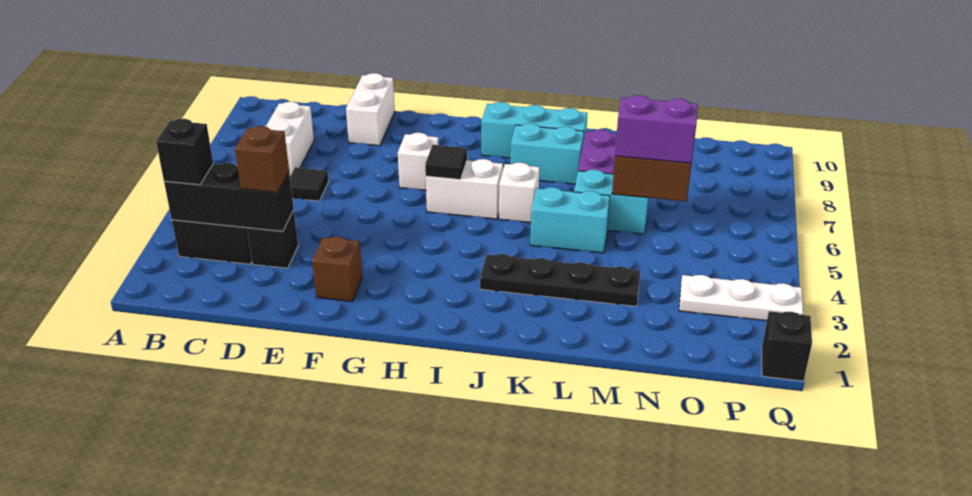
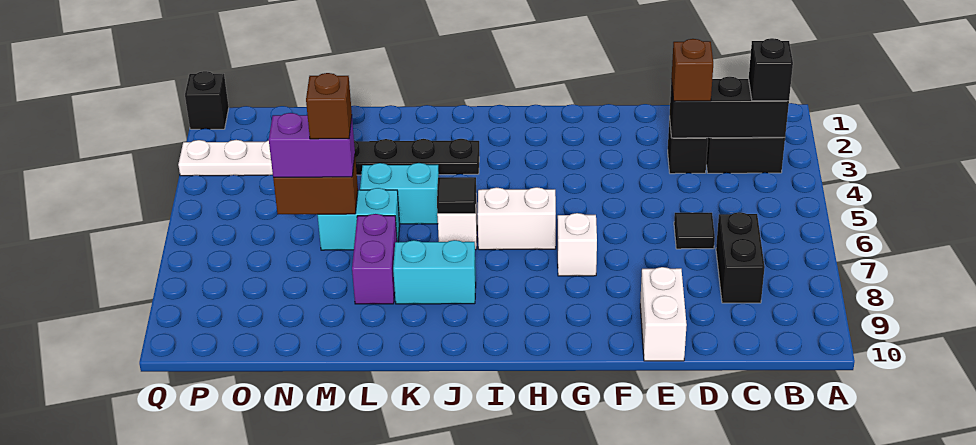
white 1x2 brick [266,102,314,176] -> black 1x2 brick [716,212,765,303]
brown 1x1 brick [312,237,362,302] -> brown 1x1 brick moved to [306,73,352,139]
black 1x1 tile [425,145,467,179] -> black 1x1 tile moved to [437,177,476,214]
cyan 1x3 brick [481,102,588,158] -> none

